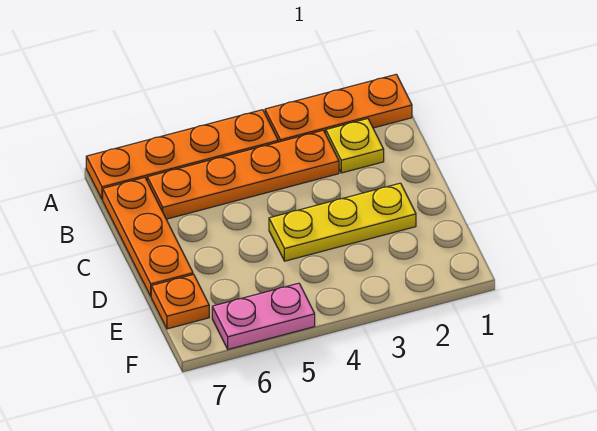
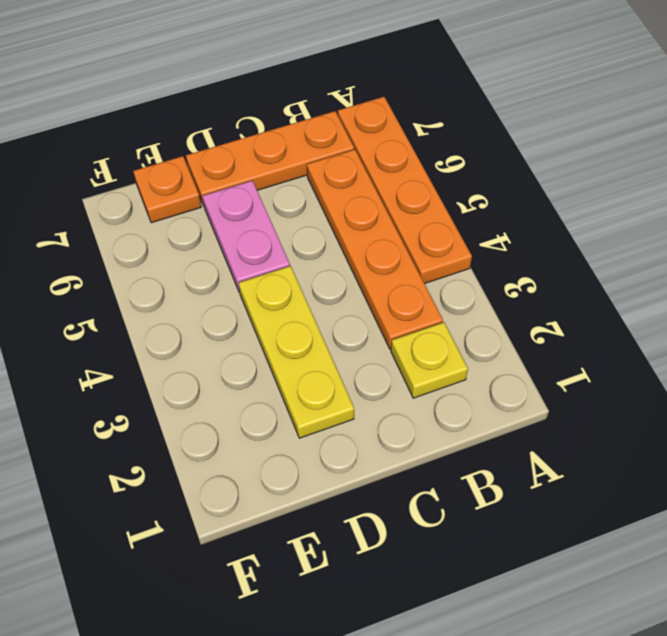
orange 1x3 plate [265,74,412,142] -> none
pink 1x2 plate [212,283,315,349] -> pink 1x2 plate moved to [203,181,290,293]

